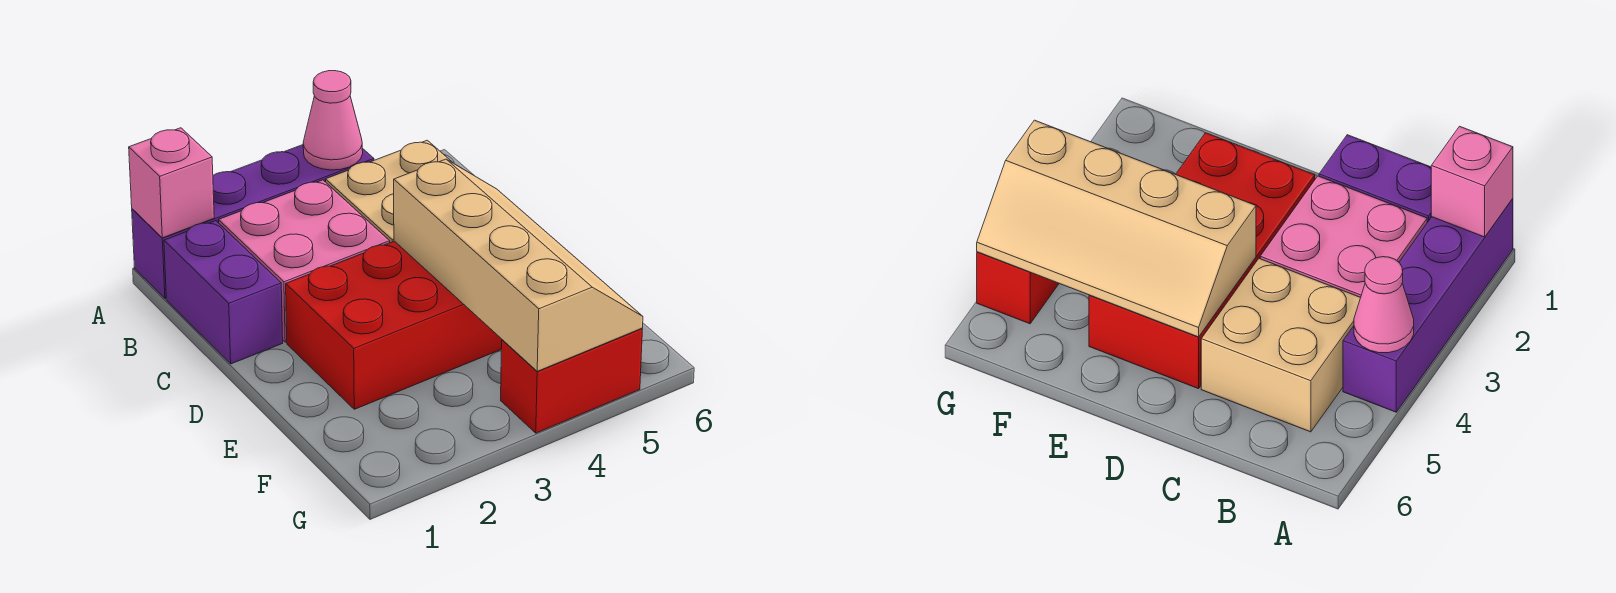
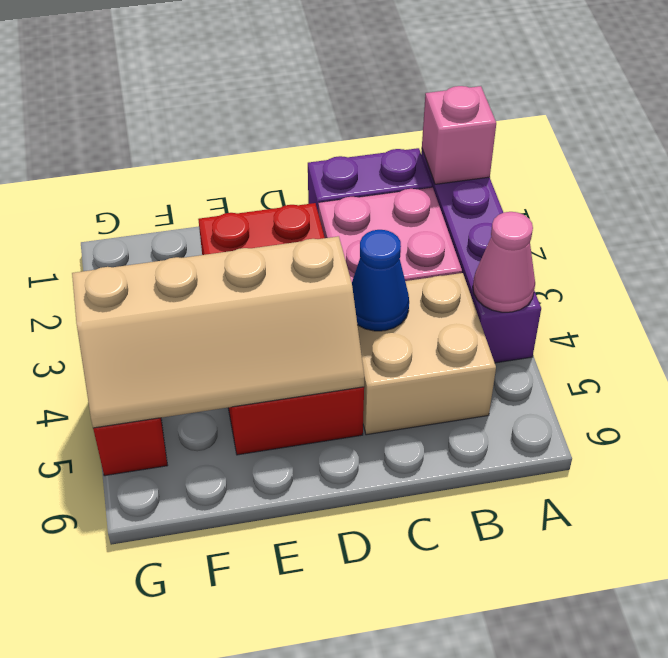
none -> blue 1x1 cone [352,230,409,331]

